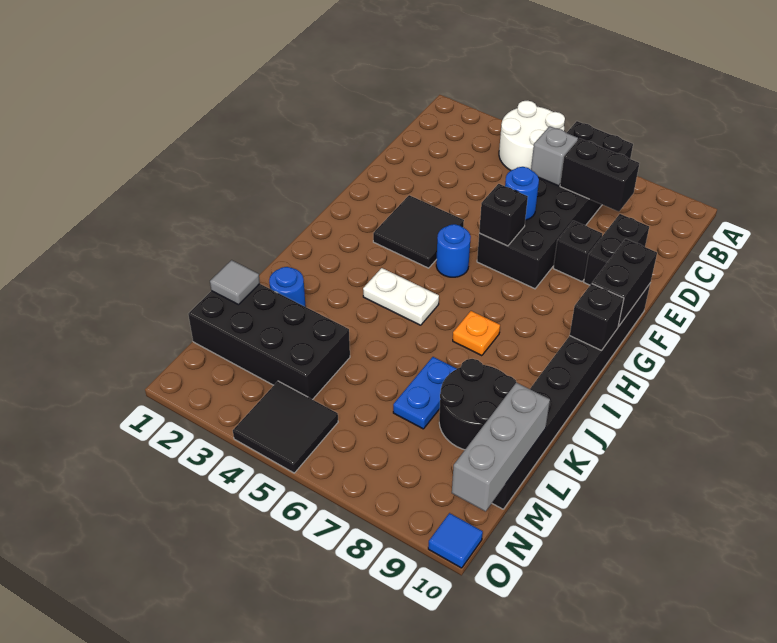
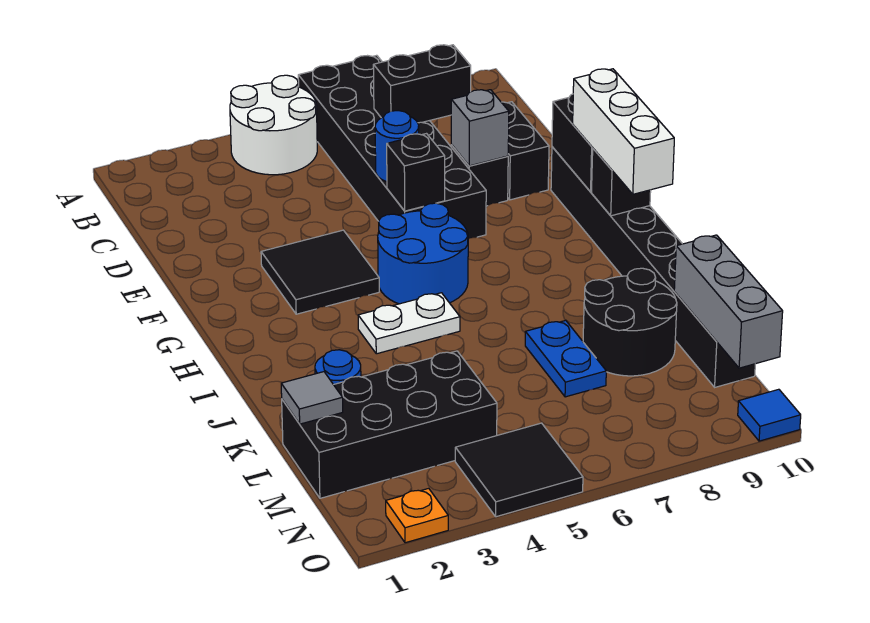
grey 1x1 brick [531,126,578,186] -> grey 1x1 brick moved to [451,90,509,166]
blue 1x1 round brick [436,224,471,277] -> blue 2x2 round brick [378,203,468,304]
none -> white 1x3 brick [573,69,674,194]
orange 1x1 plate [453,311,500,356] -> orange 1x1 plate moved to [386,488,448,543]

